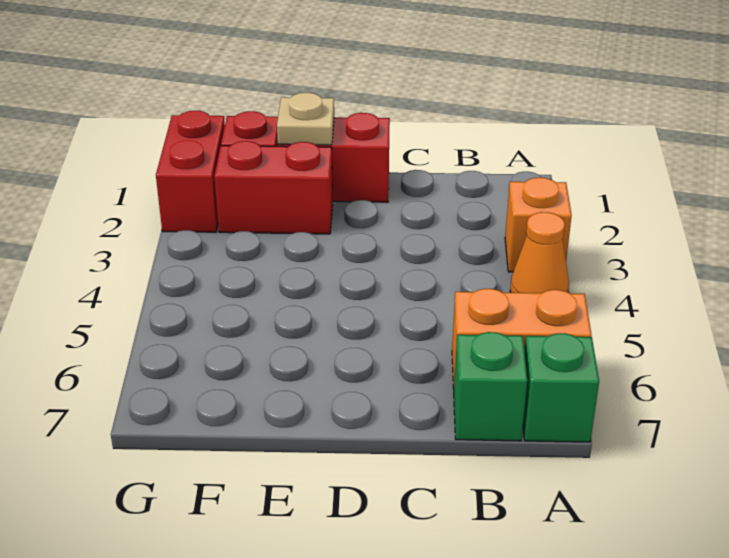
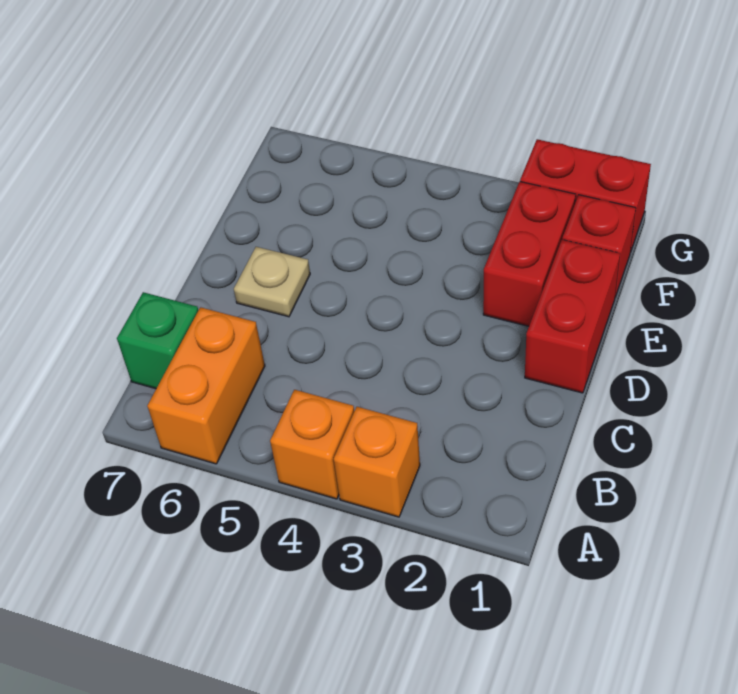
orange 1x1 cone [510,212,569,293] -> orange 1x1 brick [270,390,354,499]
green 1x1 brick [523,333,599,442] -> none
tan 1x1 plate [277,93,334,145] -> tan 1x1 plate moved to [234,247,310,317]

